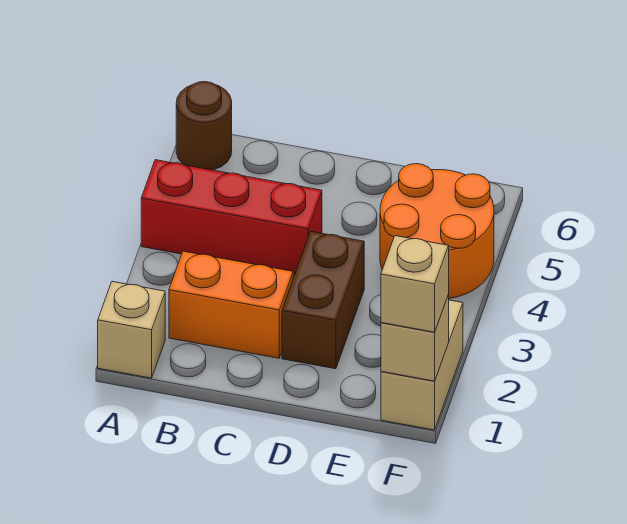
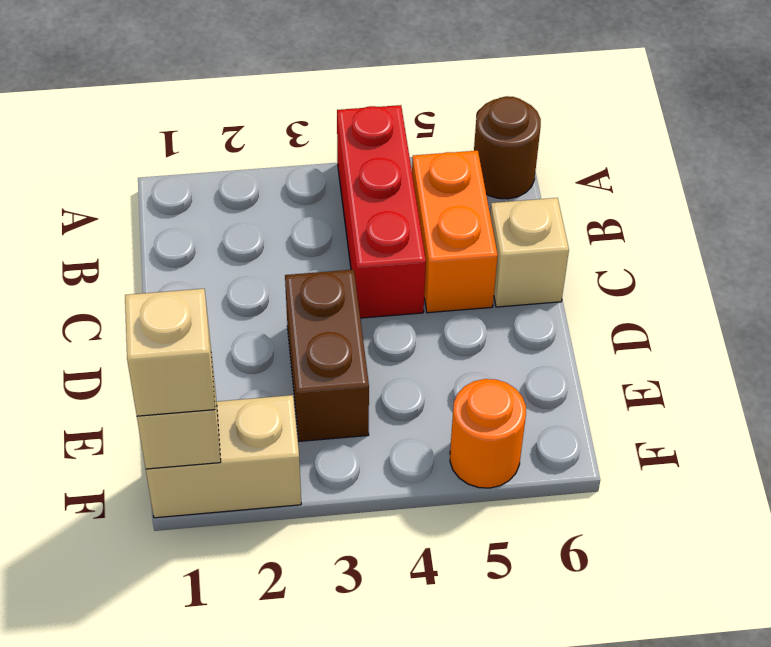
tan 1x1 brick [98,282,165,378] -> tan 1x1 brick moved to [490,198,569,307]
orange 1x2 brick [169,251,293,358] -> orange 1x2 brick moved to [412,151,498,313]
brown 1x2 brick [282,232,364,369] -> brown 1x2 brick turned to [285,270,369,441]
orange 2x2 round brick [380,164,494,299] -> orange 1x1 round brick [450,379,526,488]

